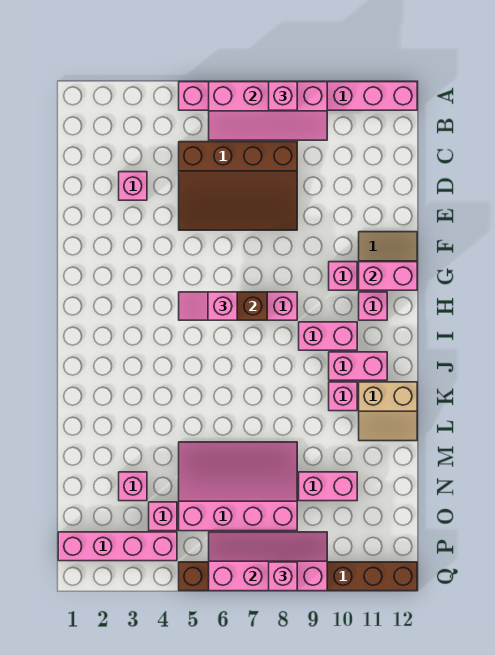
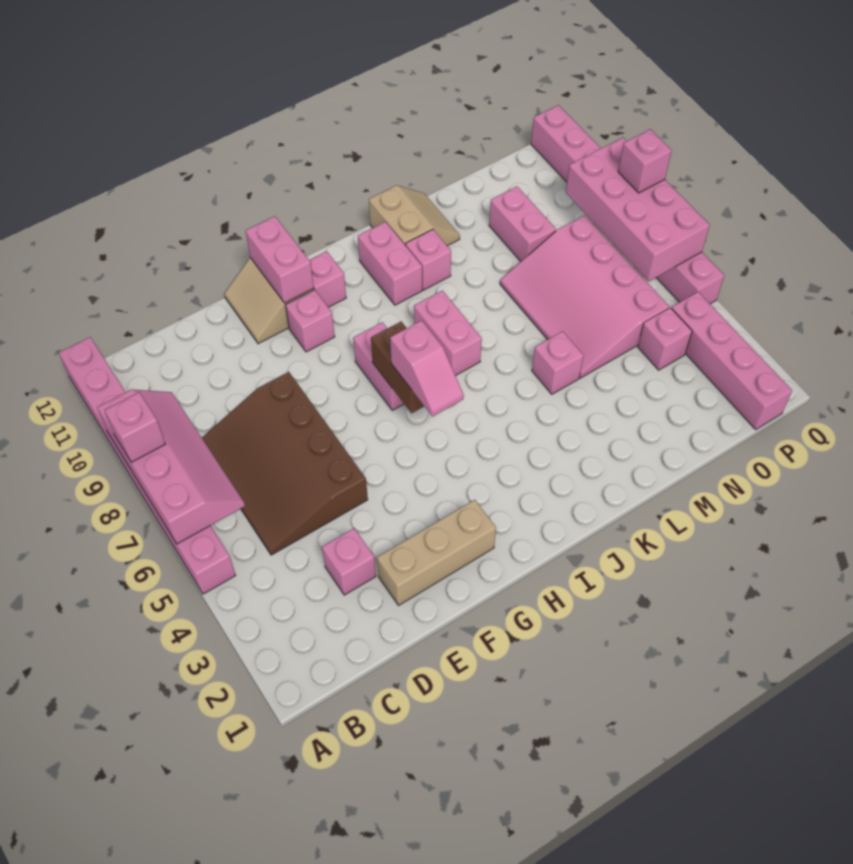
brown 3x4 slope [179,142,297,230] -> brown 3x4 slope turned to [202,372,368,555]
none -> tan 1x3 brick [377,500,496,605]
pink 1x2 brick [299,322,357,350] -> pink 1x2 brick moved to [414,291,482,376]
pink 1x1 brick [119,472,147,501] -> pink 1x1 brick moved to [532,331,583,394]
pink 2x4 slope [209,532,327,591] -> pink 2x4 brick [566,138,710,281]
brown 1x8 brick [179,562,417,591] -> pink 1x8 brick [531,105,724,304]

